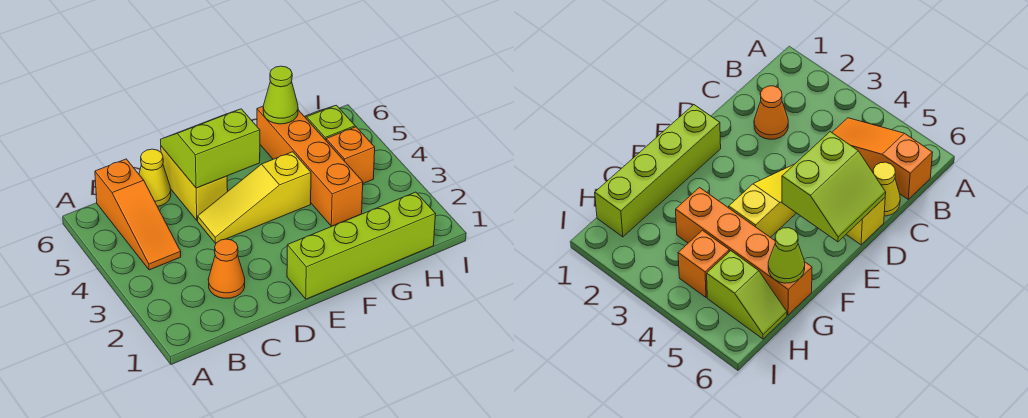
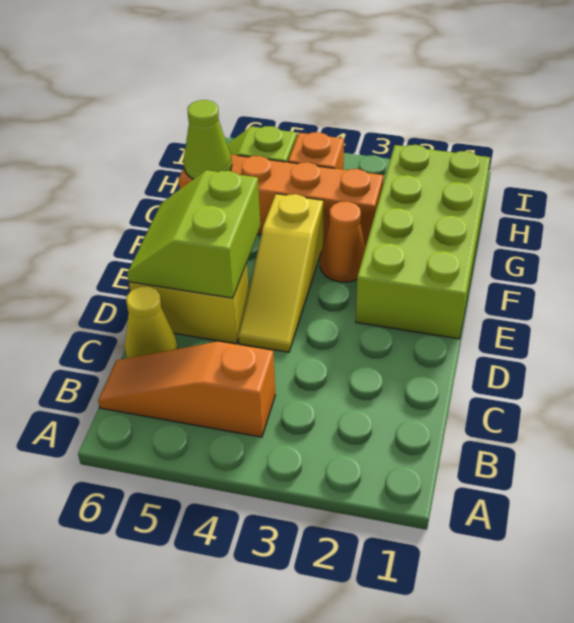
orange 1x3 slope [95,159,181,270] -> orange 1x3 slope turned to [98,342,275,437]
orange 1x1 cone [208,239,245,298] -> orange 1x1 cone moved to [320,201,366,282]
lime 1x4 brick [287,192,436,299] -> lime 2x4 brick [356,145,490,339]

